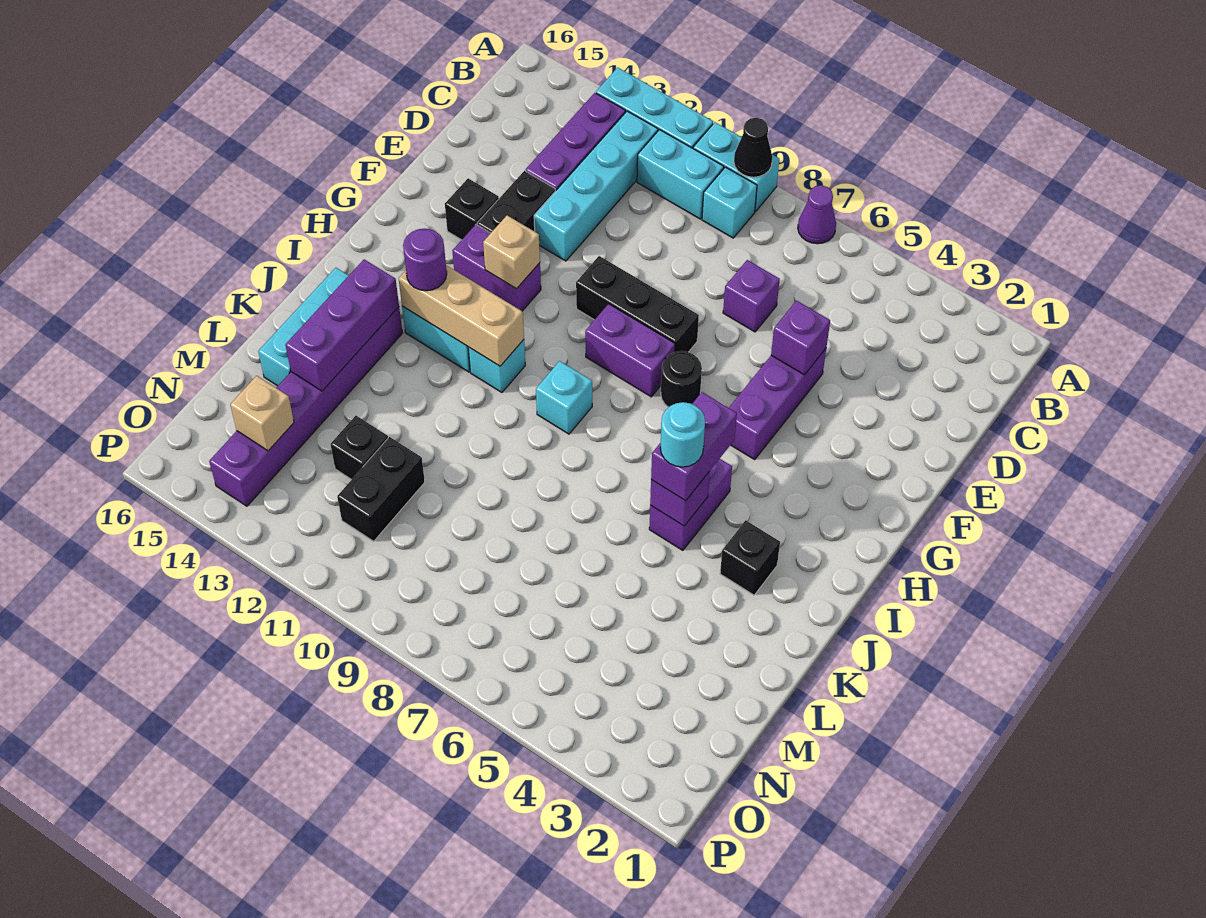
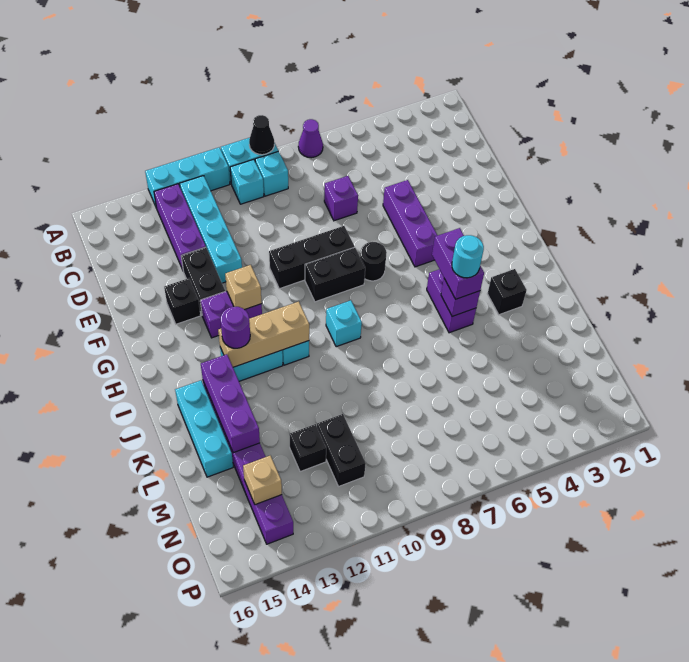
cyan 1x2 brick [637,130,724,219] -> cyan 1x1 brick [230,159,264,204]
purple 1x1 brick [771,301,830,375] -> none
purple 1x2 brick [585,304,675,397] -> black 1x2 brick [305,247,365,302]

